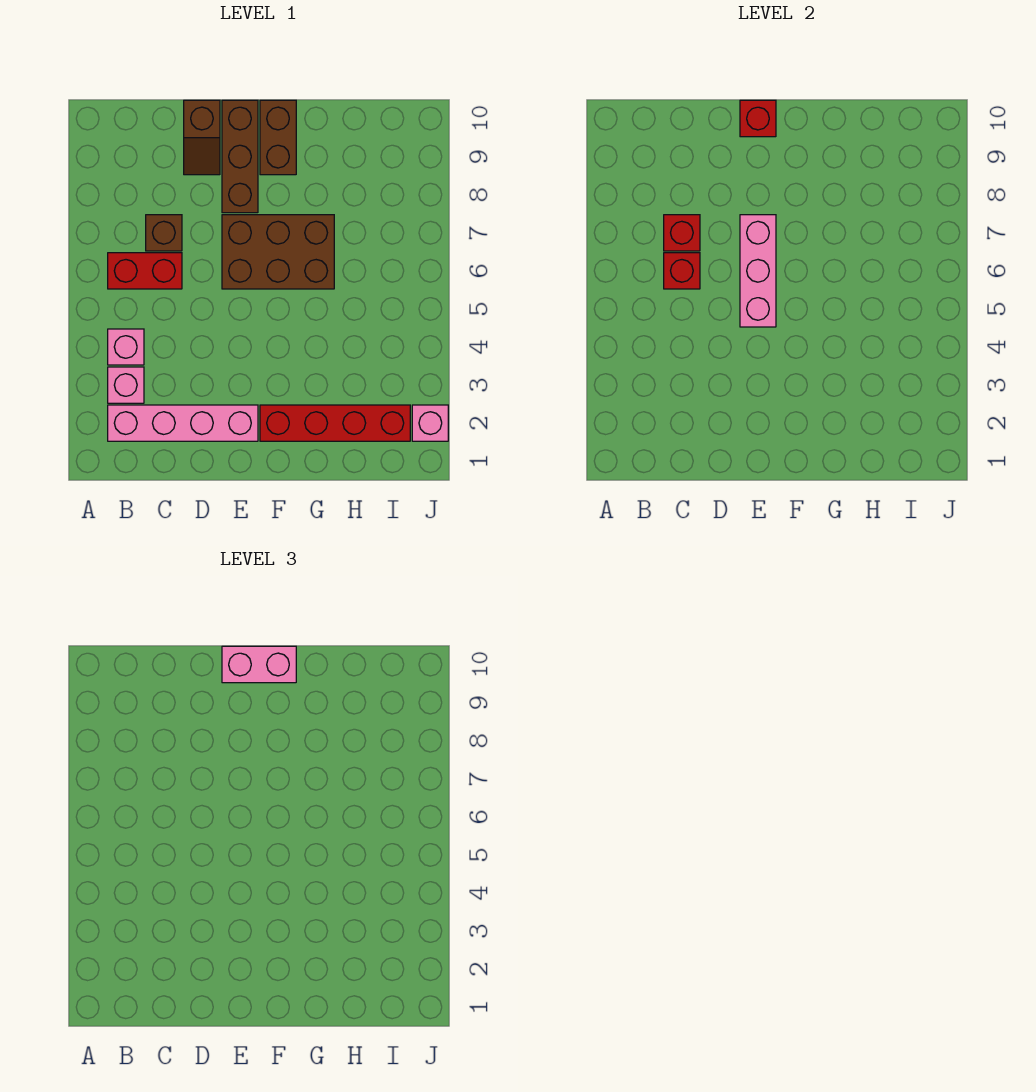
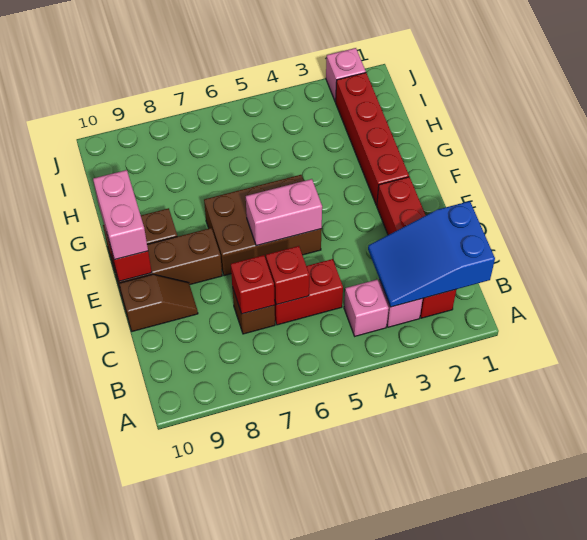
none -> blue 2x3 slope [368,201,495,307]
pink 1x4 brick [108,405,258,441] -> red 1x4 brick [377,177,456,318]
red 1x2 brick [108,253,182,289] -> red 1x2 brick turned to [274,259,343,325]
pink 1x3 brick [740,215,776,327] -> pink 1x2 brick [246,179,322,246]
brown 2x3 brick [222,215,334,289] -> brown 2x3 brick turned to [204,175,322,276]

